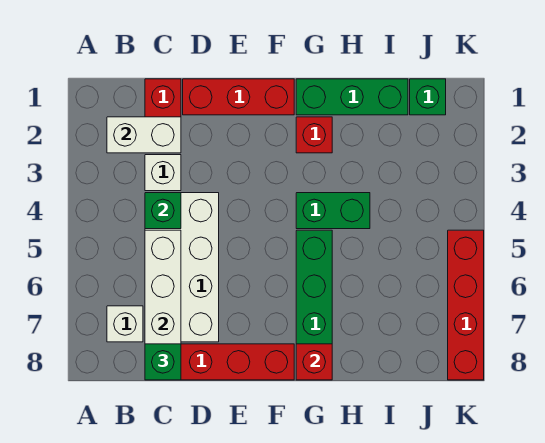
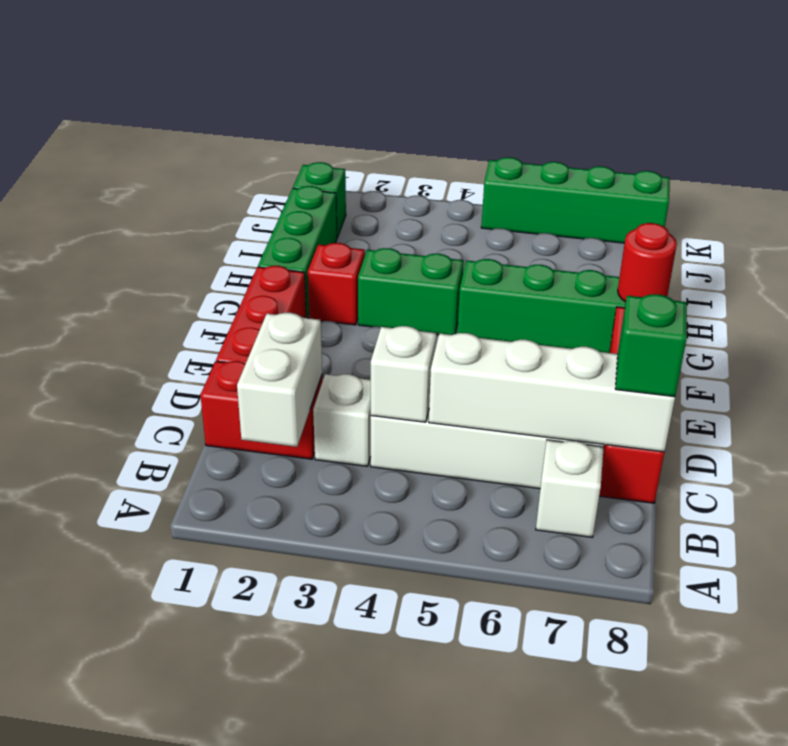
green 1x1 brick [145,193,181,229] -> white 1x1 brick [371,326,437,422]
green 1x2 brick [296,193,370,229] -> green 1x2 brick turned to [358,248,464,335]
red 1x1 brick [296,344,332,380] -> red 1x1 round brick [618,223,677,302]
red 1x4 brick [448,230,484,380] -> green 1x4 brick [481,157,670,243]

